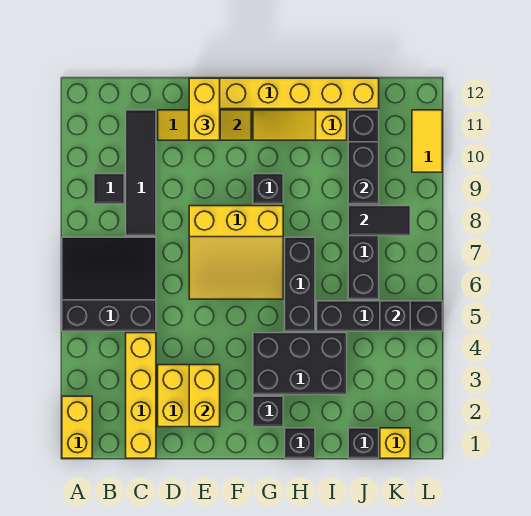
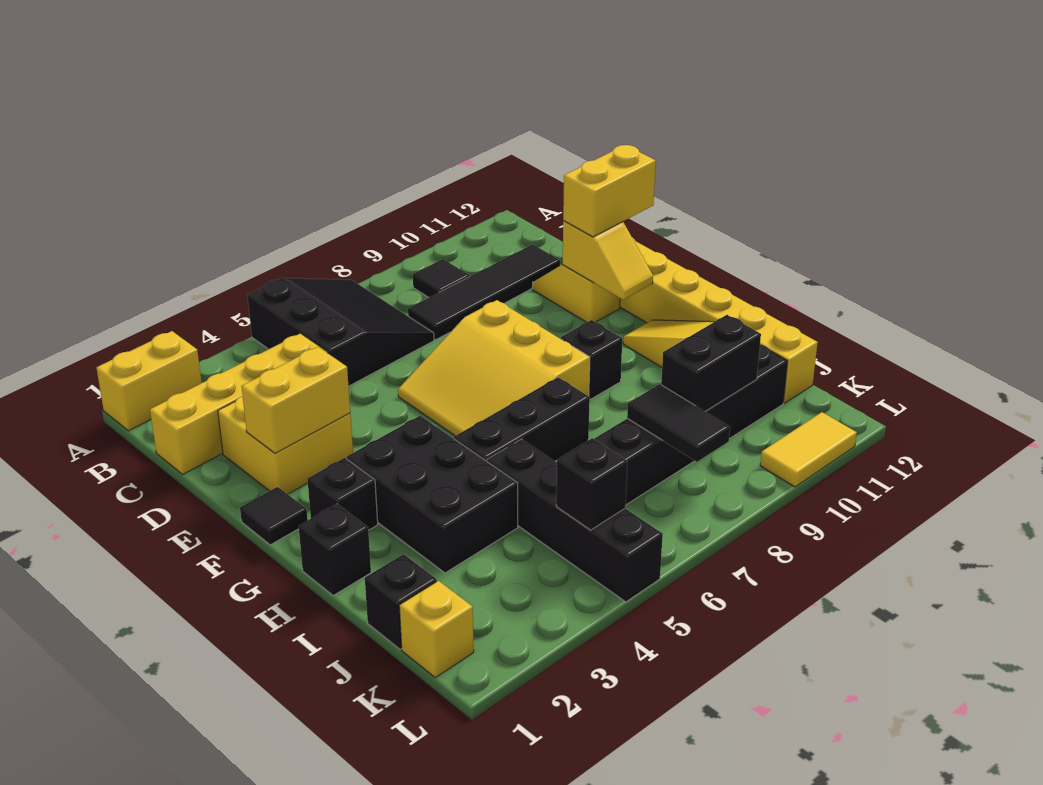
none -> black 1x1 tile [240,487,308,545]

